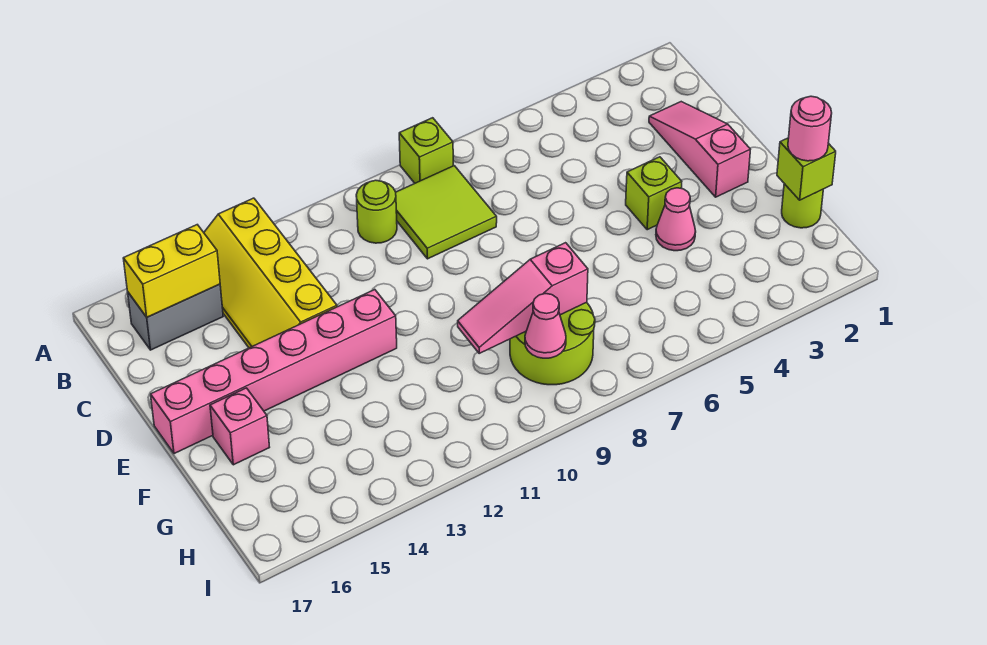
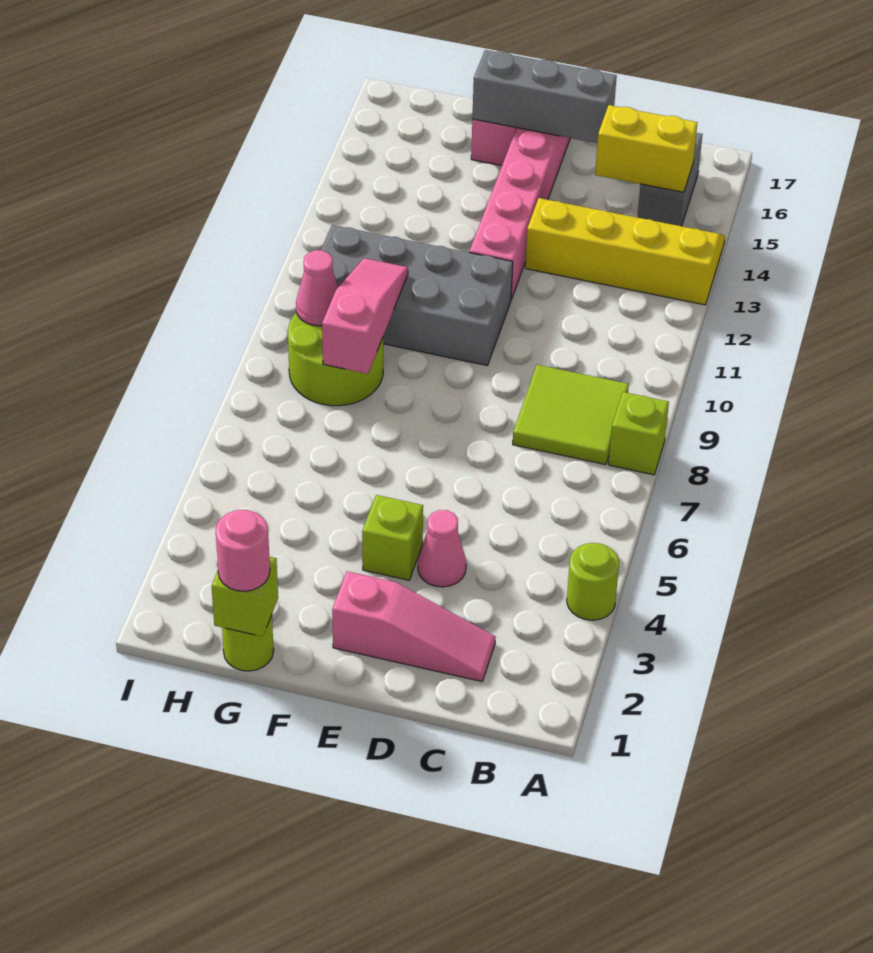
lime 1x1 round brick [356,180,397,243] -> lime 1x1 round brick moved to [567,543,619,620]
yellow 1x2 brick [123,225,220,317] -> yellow 1x2 brick turned to [595,105,697,192]
none -> grey 1x3 brick [472,50,617,143]
none -> grey 2x4 brick [321,225,513,365]
pink 1x1 cone [656,188,696,251] -> pink 1x1 cone moved to [418,510,466,587]

